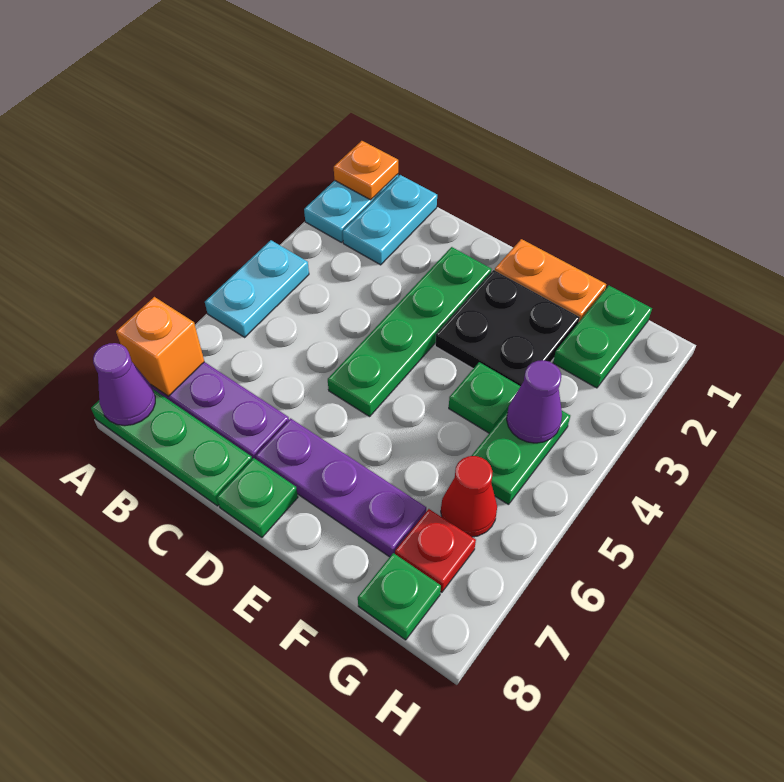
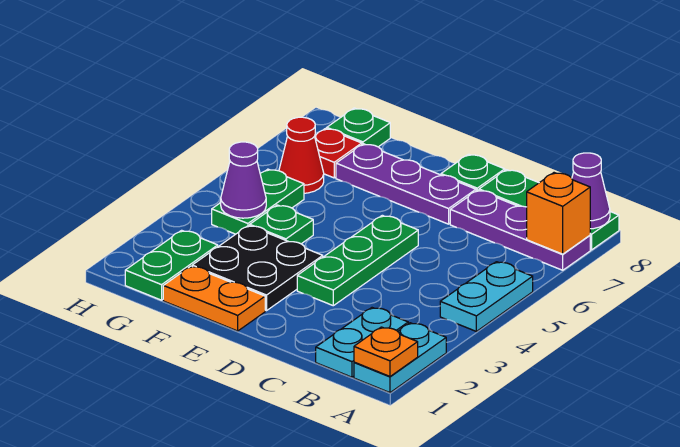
green 1x4 plate [328,247,492,417] -> green 1x3 plate [297,215,418,306]

